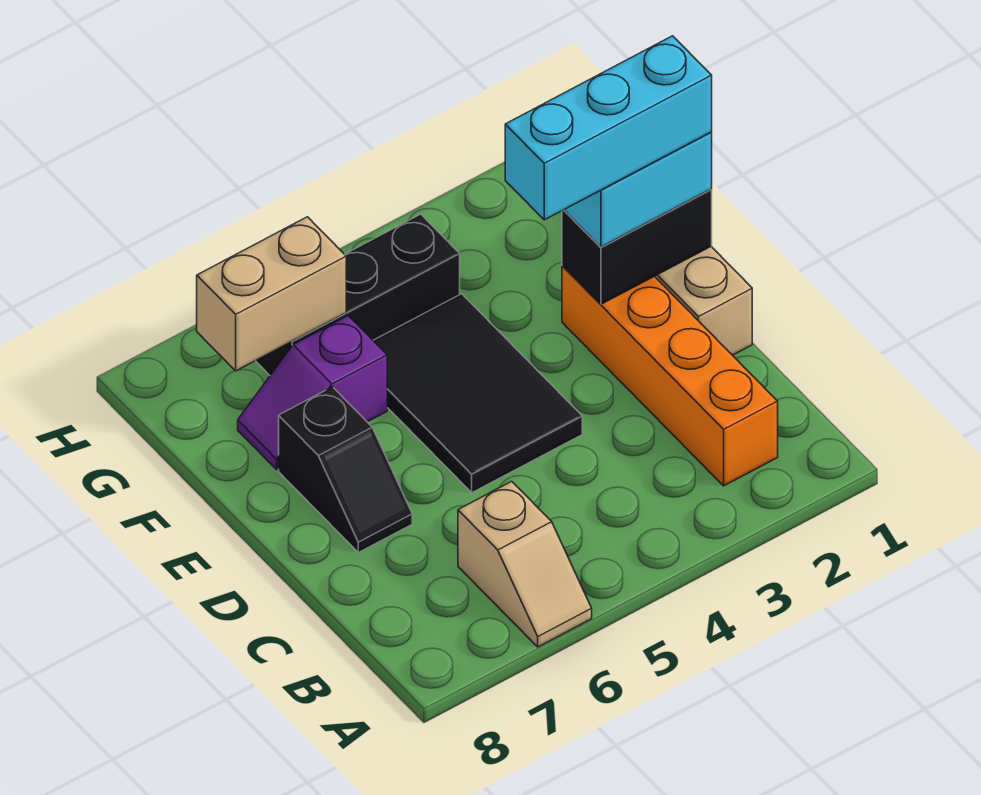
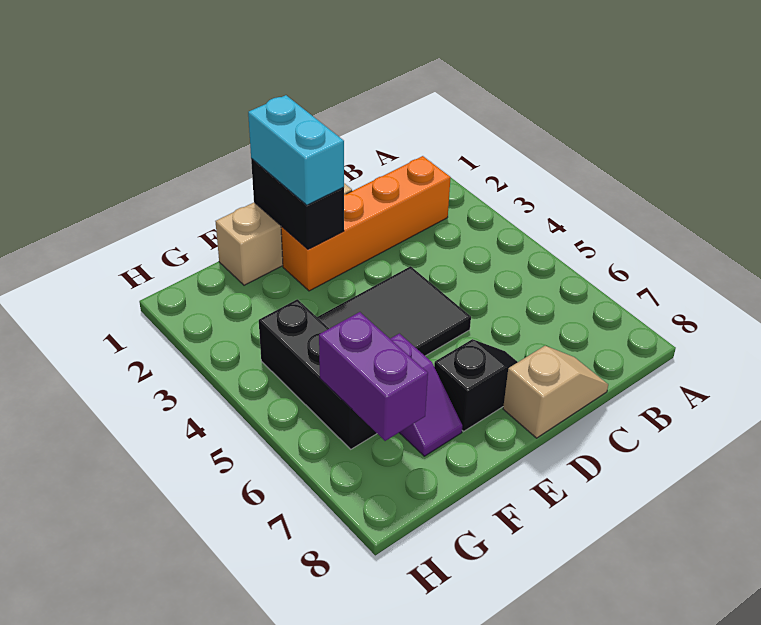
tan 1x2 slope [458,481,592,647] -> tan 1x2 slope moved to [503,346,608,438]
cyan 1x3 brick [505,36,712,220] -> none
tan 1x2 brick [197,217,346,371] -> purple 1x2 brick [319,312,428,441]

